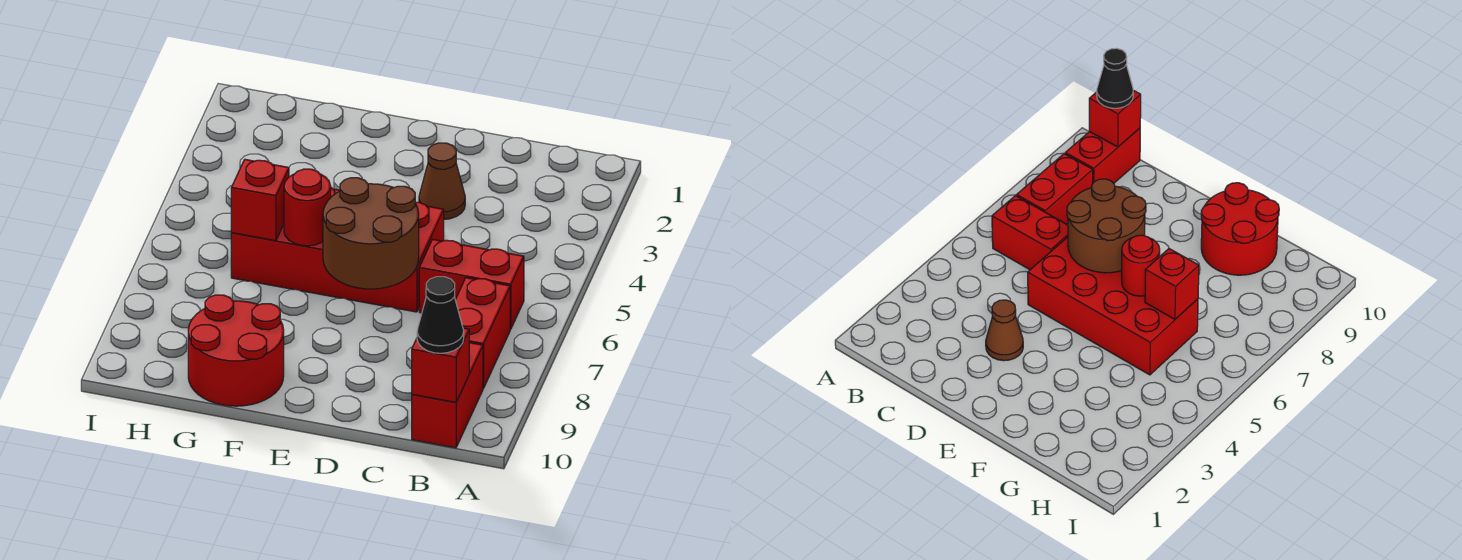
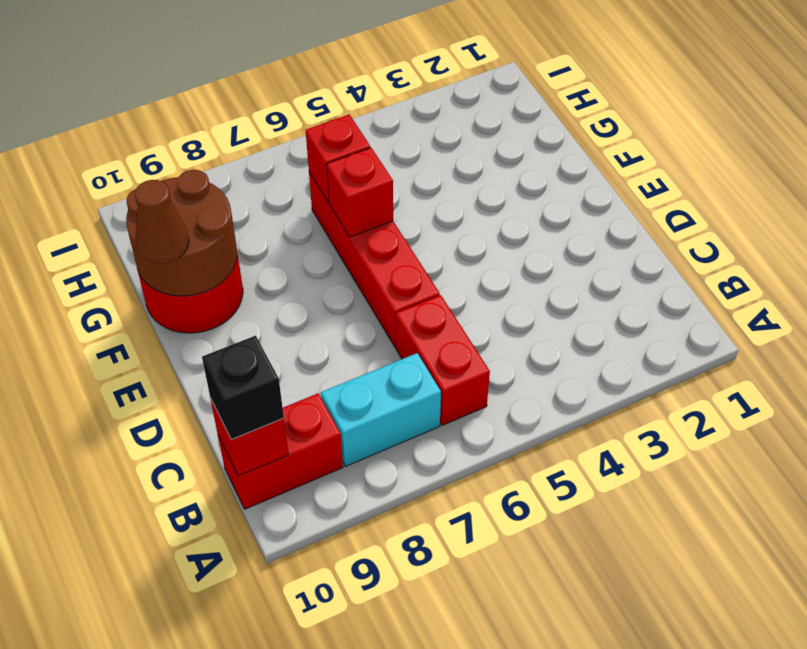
red 1x2 brick [455,278,510,388] -> cyan 1x2 brick [321,353,441,466]
black 1x1 cone [417,277,464,353] -> black 1x1 brick [202,336,284,439]
brown 1x1 cone [419,143,465,219] -> brown 1x1 cone moved to [135,180,189,263]
red 2x4 brick [231,188,444,312] -> red 1x4 brick [309,172,440,347]
brown 2x2 round brick [323,178,419,289] -> brown 2x2 round brick moved to [126,170,237,296]
red 1x1 round brick [284,169,331,246] -> red 1x1 brick [327,148,393,237]

